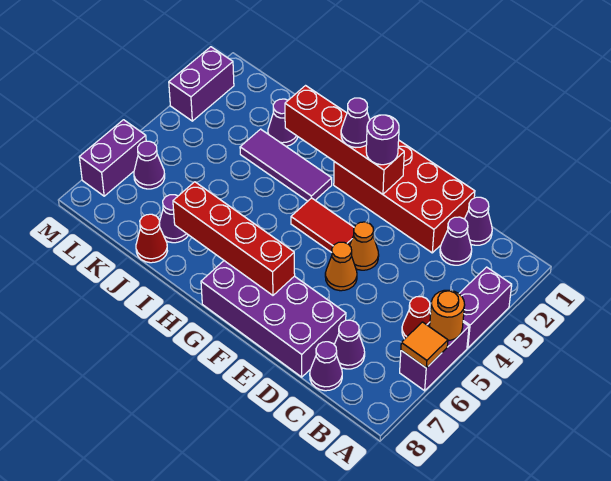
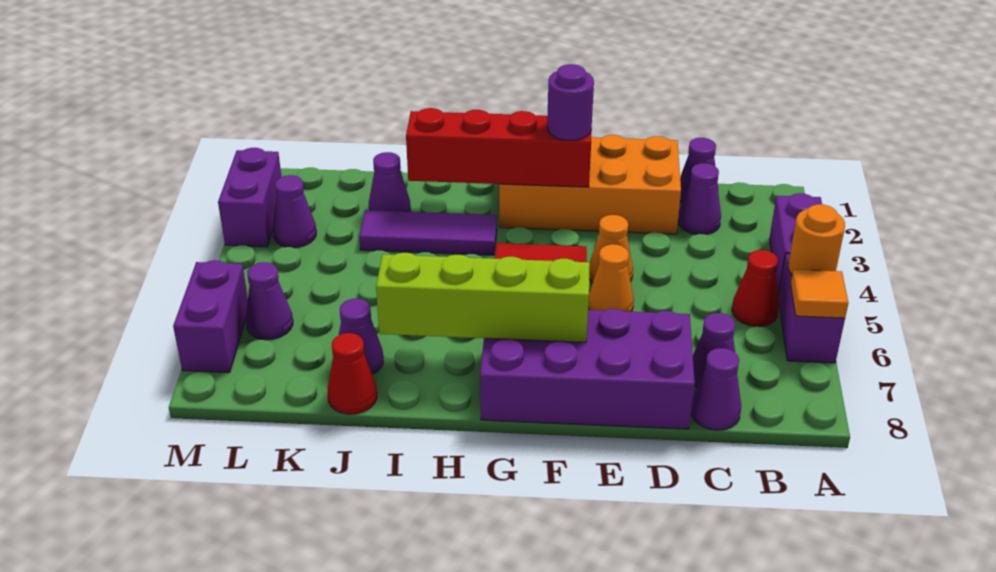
red 2x4 brick [334,141,475,253] -> orange 2x4 brick [499,135,681,234]
red 1x4 brick [173,182,295,295] -> lime 1x4 brick [376,253,590,342]
purple 1x1 cone [341,98,370,148] -> purple 1x1 cone moved to [273,175,316,248]

